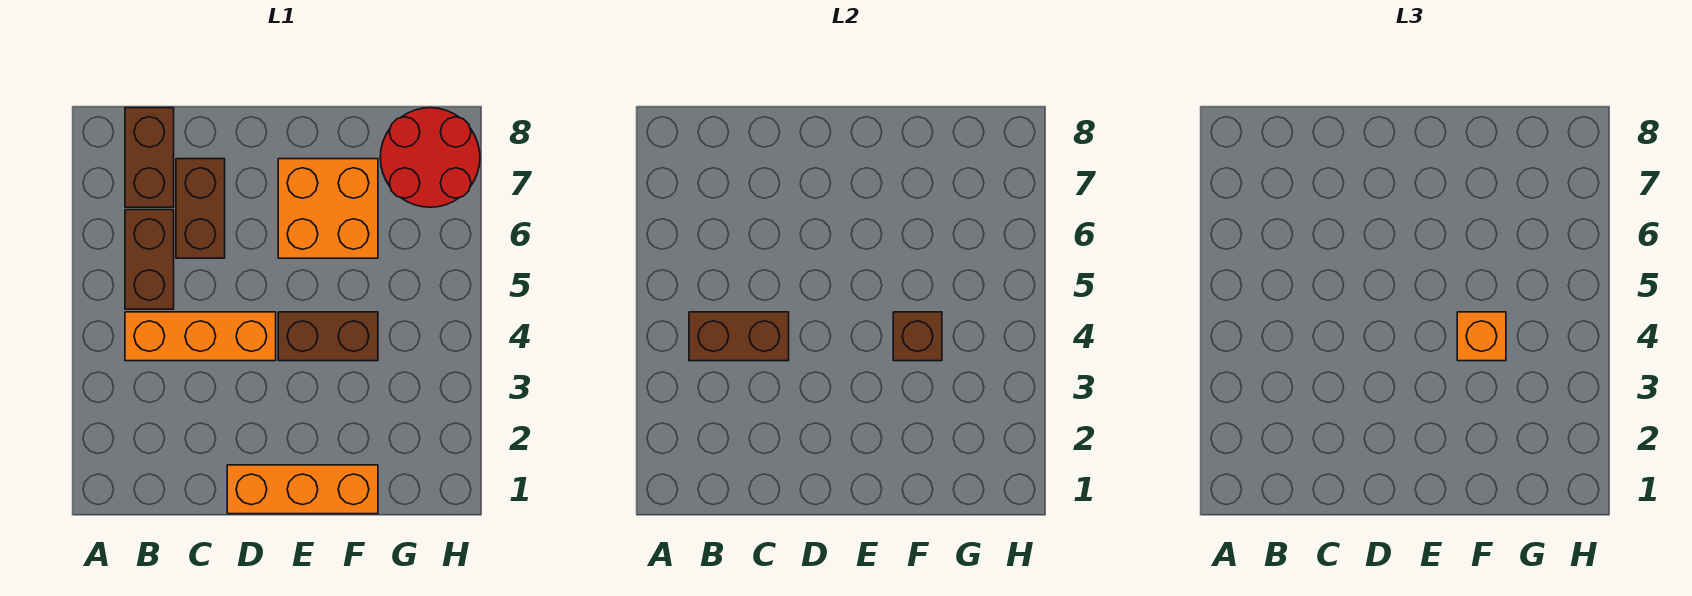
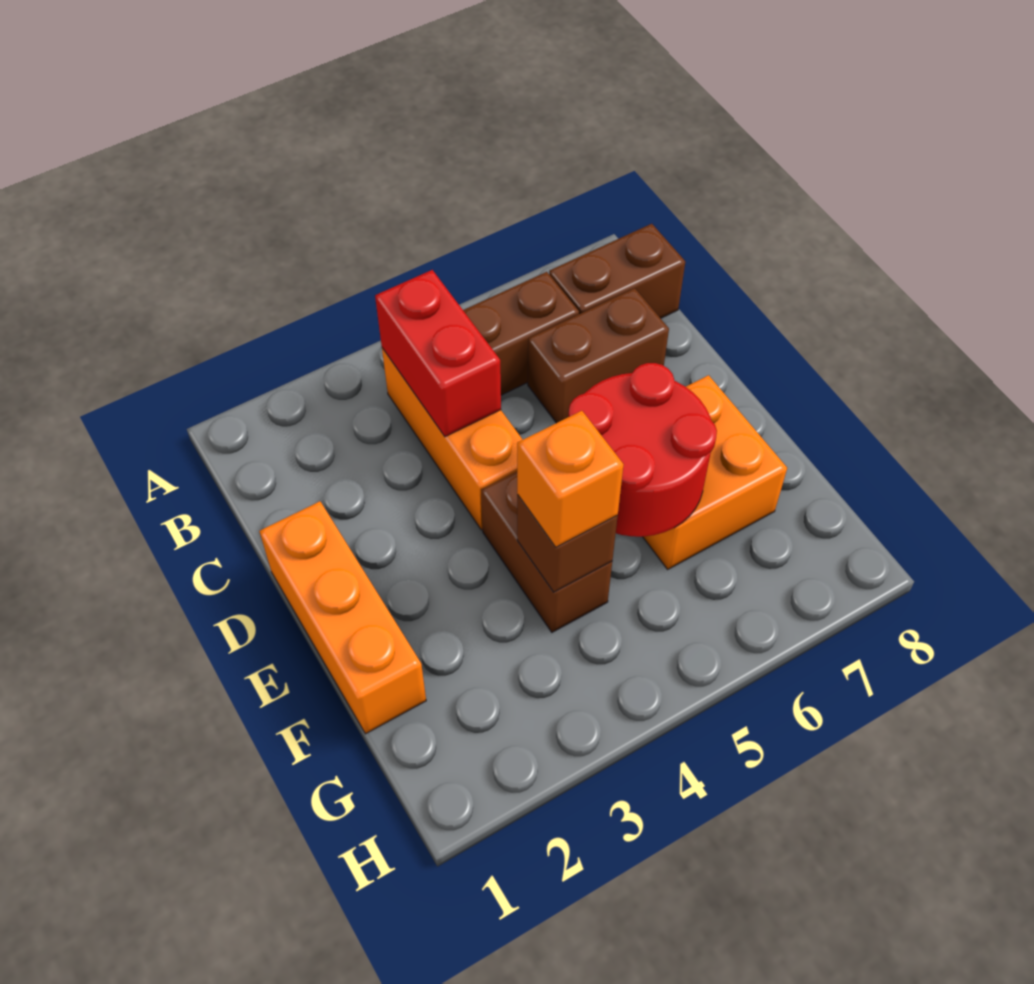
brown 1x2 brick [689,312,789,361] -> red 1x2 brick [375,270,501,437]
red 2x2 round brick [380,108,480,207] -> red 2x2 round brick moved to [569,363,717,537]

